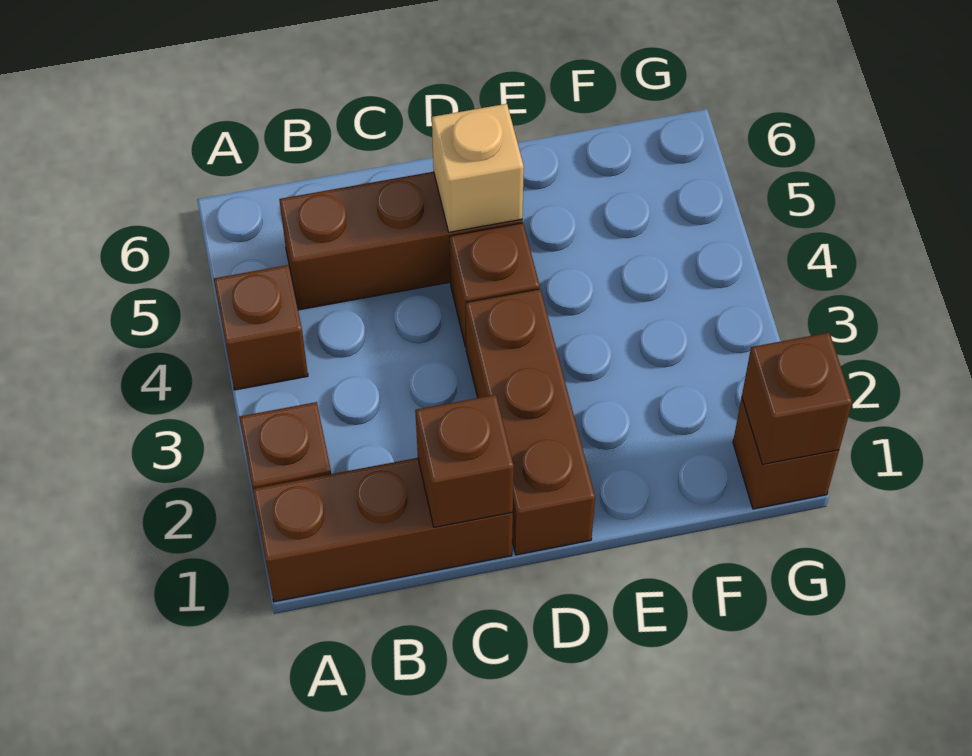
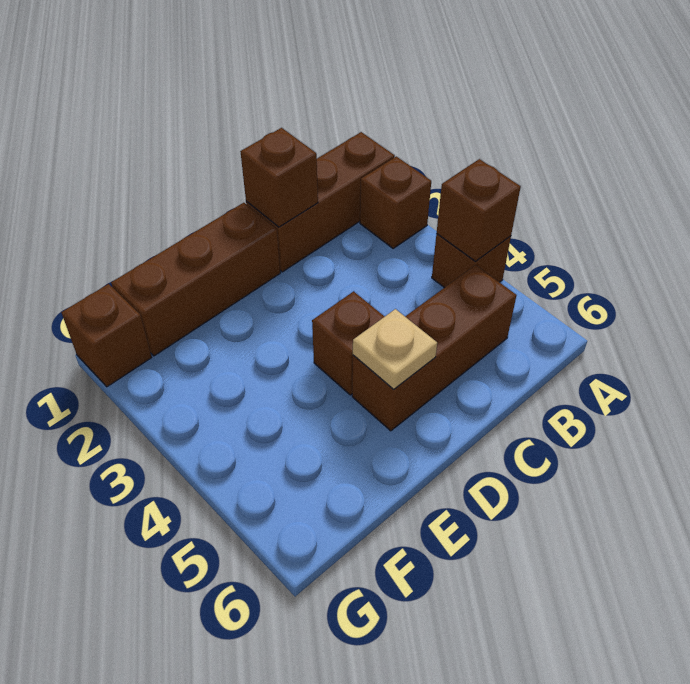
brown 1x3 brick [466,289,595,555] -> brown 1x3 brick turned to [111,203,280,356]
tan 1x1 brick [432,104,524,232] -> tan 1x1 plate [353,309,437,389]
brown 1x1 brick [742,333,852,464] -> brown 1x1 brick moved to [437,159,521,261]

